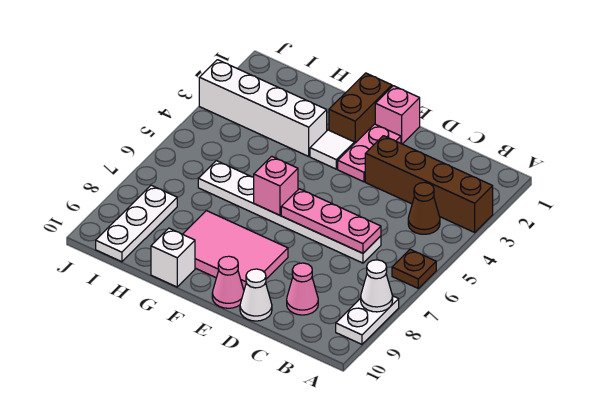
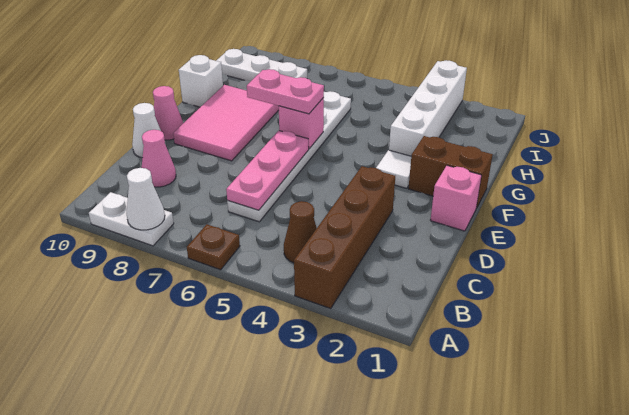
pink 1x2 plate [338,124,401,182] -> pink 1x2 plate moved to [247,69,324,114]

